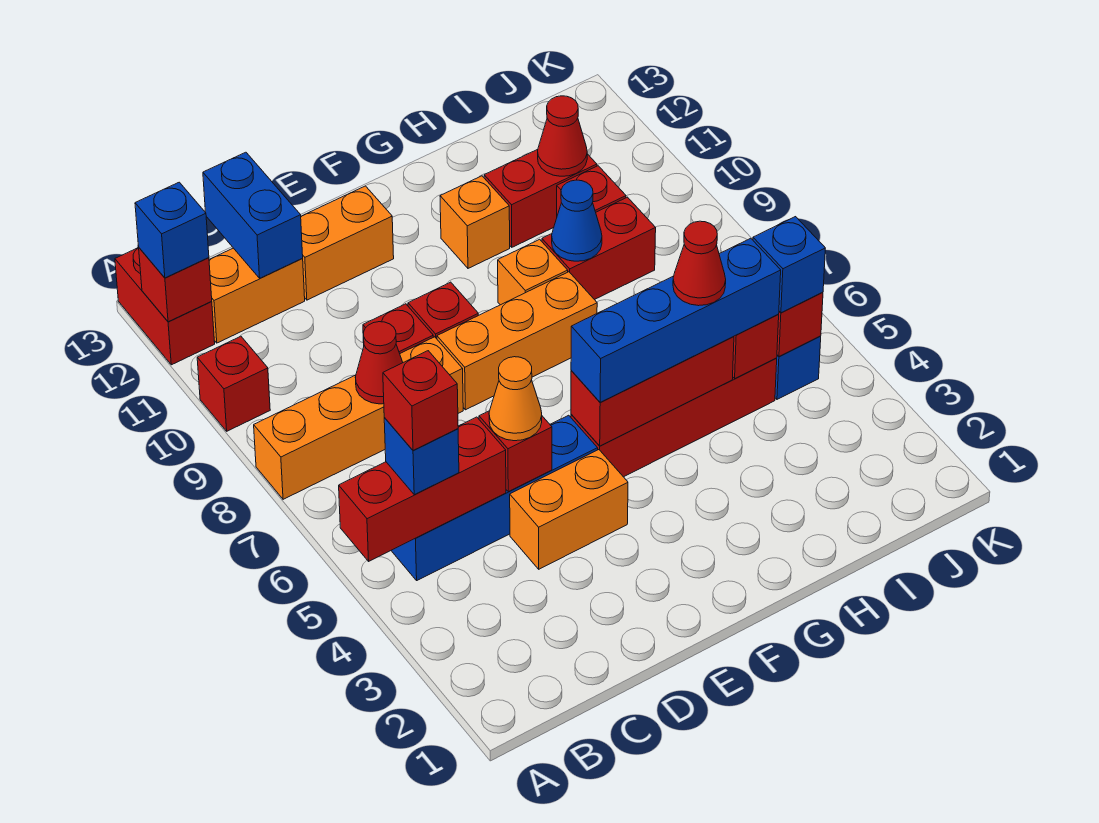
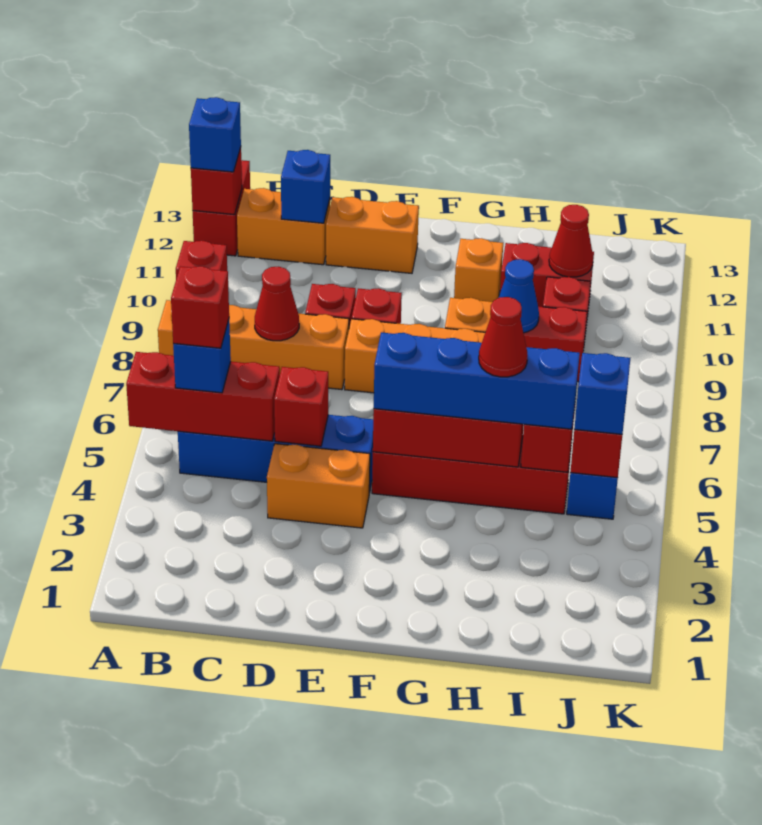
blue 1x2 brick [203,152,303,278] -> blue 1x1 brick [281,150,330,223]
orange 1x1 cone [489,357,542,441] -> none

